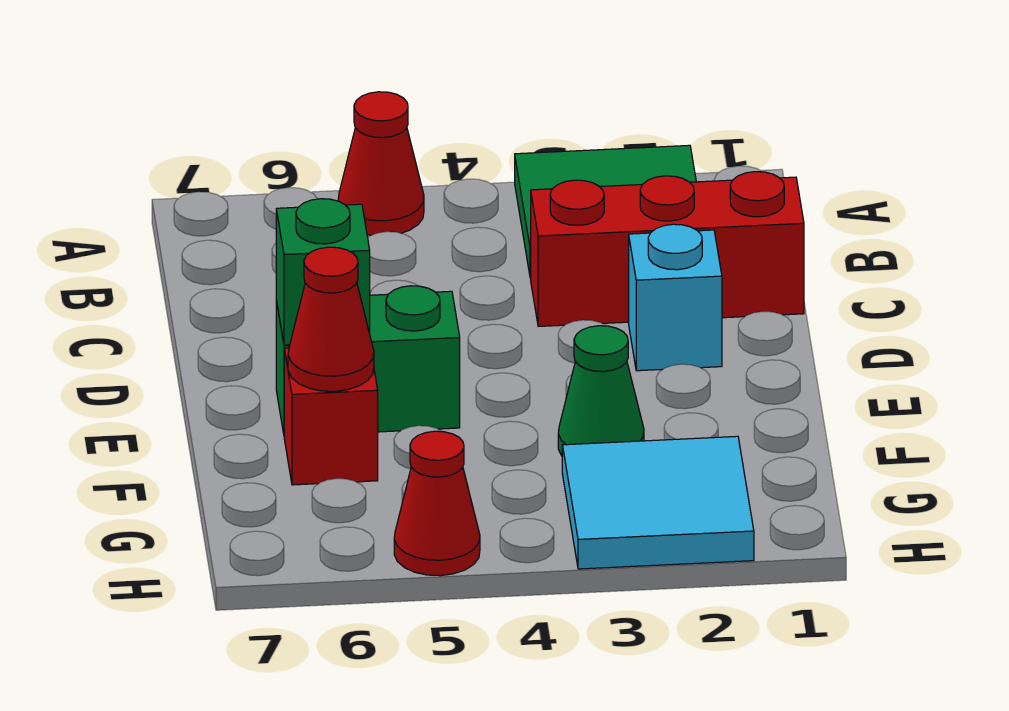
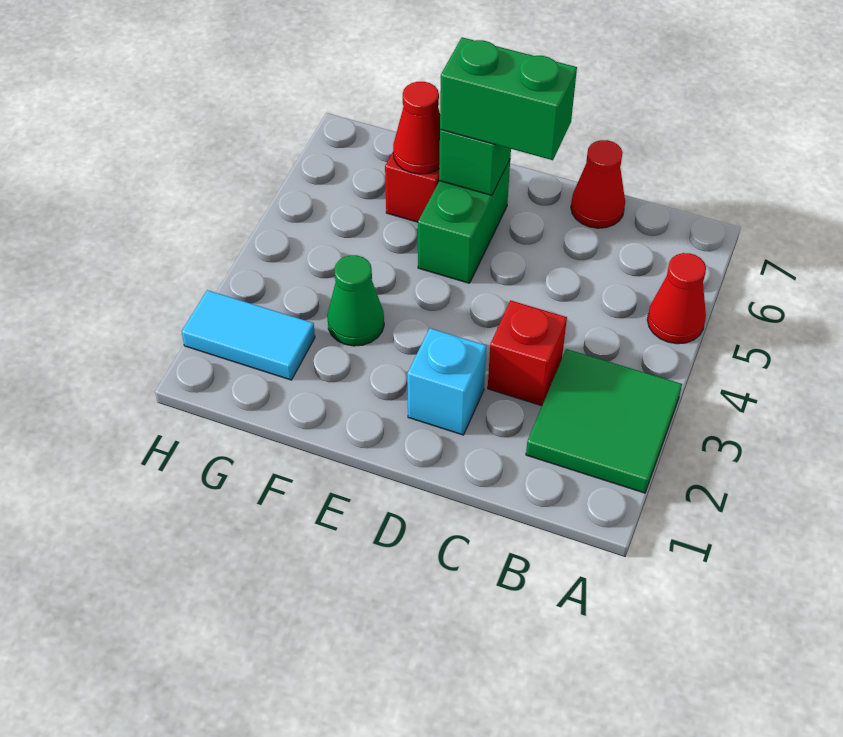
red 1x3 brick [531,172,804,326] -> red 1x1 brick [488,300,567,406]
none -> green 1x2 brick [440,37,577,160]
cyan 2x2 tile [562,436,754,569] -> cyan 1x2 tile [182,290,315,380]
red 1x1 cone [394,431,480,576] -> red 1x1 cone moved to [571,140,625,228]

